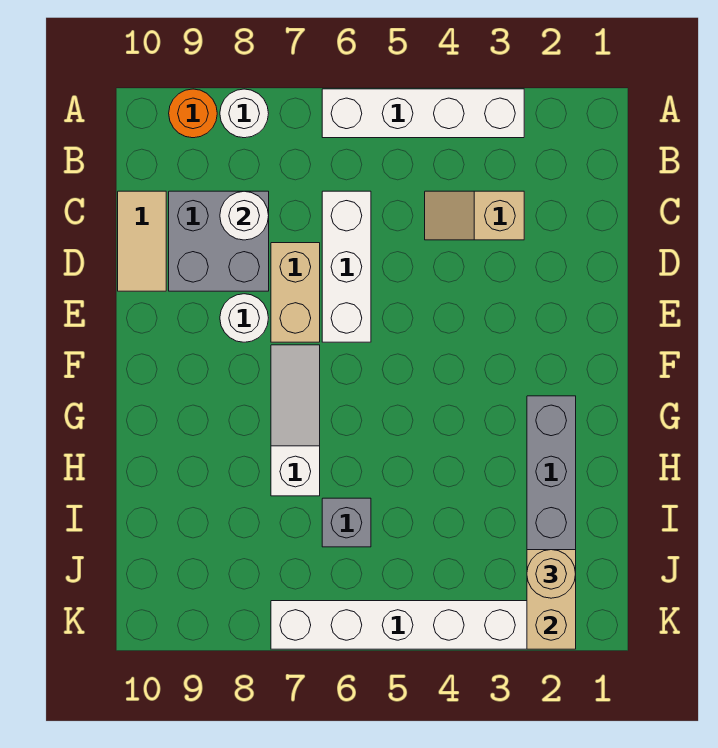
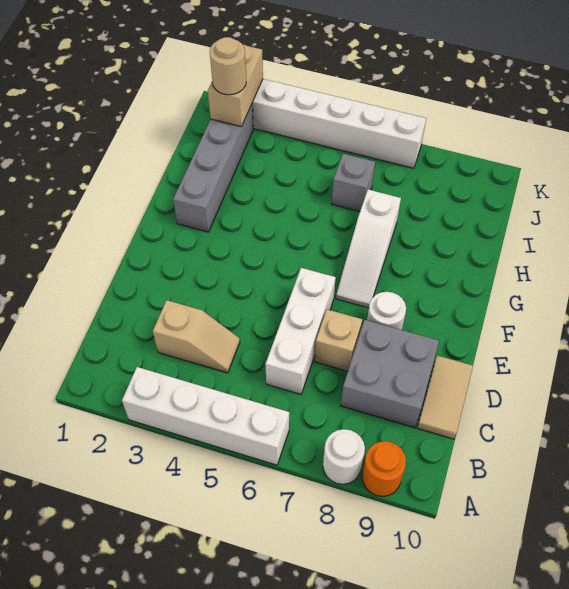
white 1x1 round brick [220,191,269,240] -> none
tan 1x2 brick [271,243,320,342] -> tan 1x1 brick [315,309,362,371]

